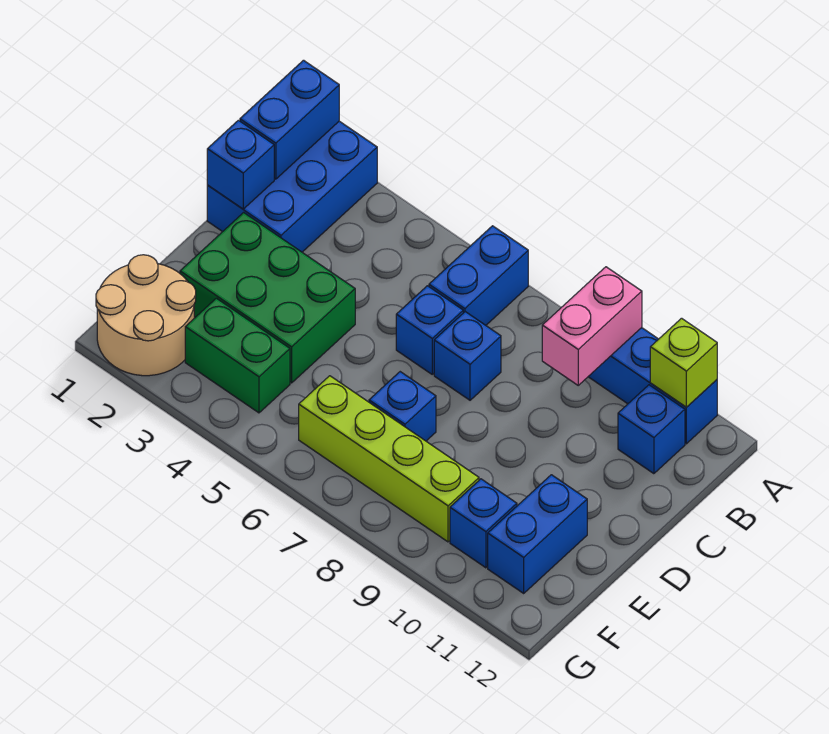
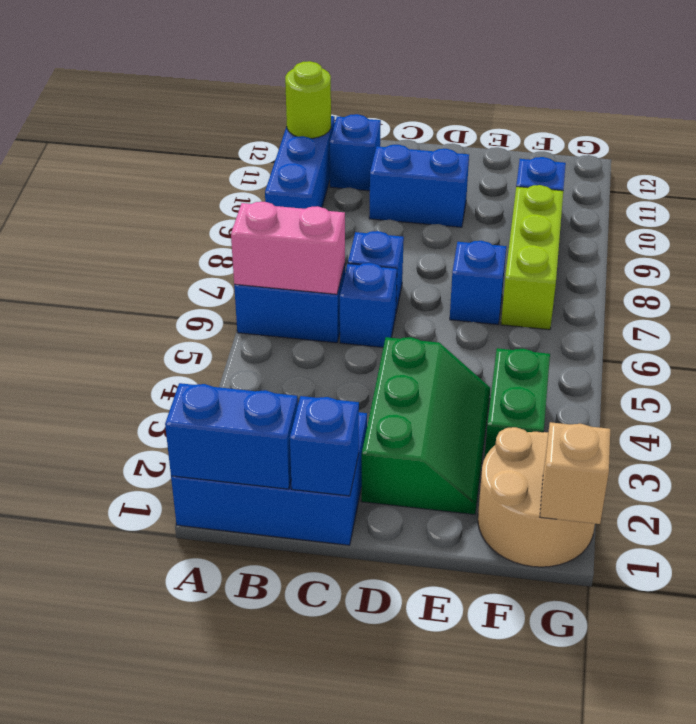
pink 1x2 brick [542,267,642,385] -> pink 1x2 brick moved to [231,202,345,294]
lime 1x1 brick [650,318,717,407] -> lime 1x1 round brick [285,61,331,138]
green 2x3 brick [180,213,355,383] -> green 2x3 slope [361,337,490,515]
blue 1x2 brick [488,475,587,593] -> blue 1x2 brick moved to [369,145,469,227]
lime 1x4 brick [299,376,479,542] -> lime 1x3 brick [501,185,563,330]
none -> tan 1x1 brick [540,422,610,524]

